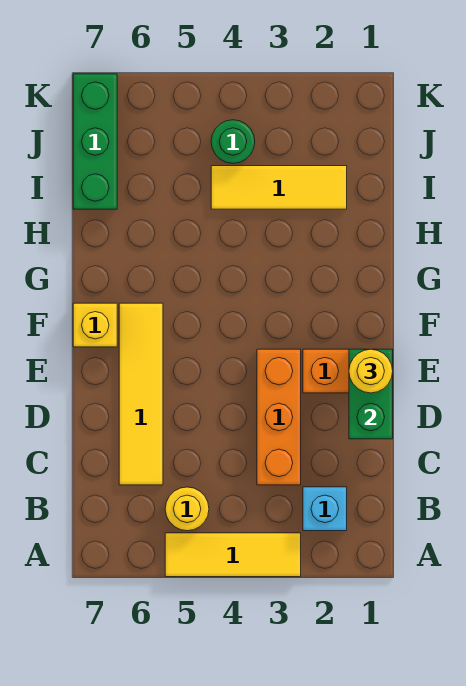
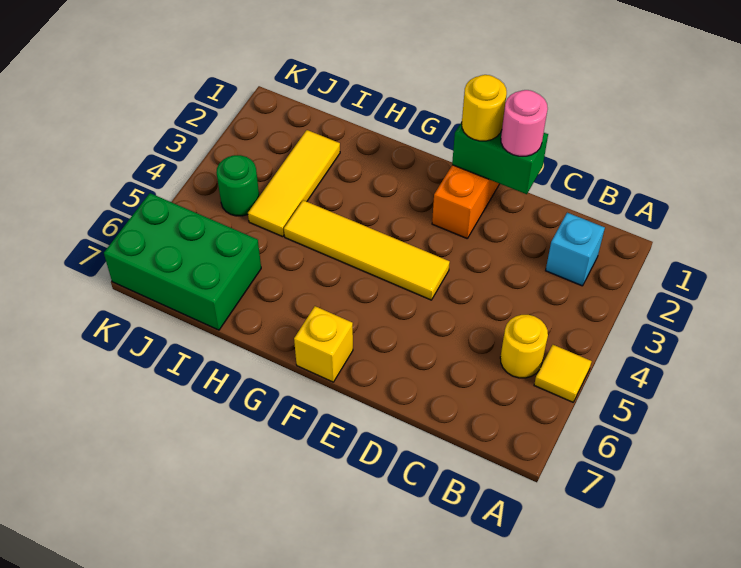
yellow 1x3 tile [165,533,301,577] -> yellow 1x1 tile [534,345,592,402]
orange 1x3 brick [257,349,301,485] -> none
yellow 1x4 tile [119,303,163,485] -> yellow 1x4 tile moved to [284,200,450,300]
none -> pink 1x1 round brick [501,90,548,156]
green 1x3 brick [73,74,117,209] -> green 2x3 brick [104,193,261,330]

